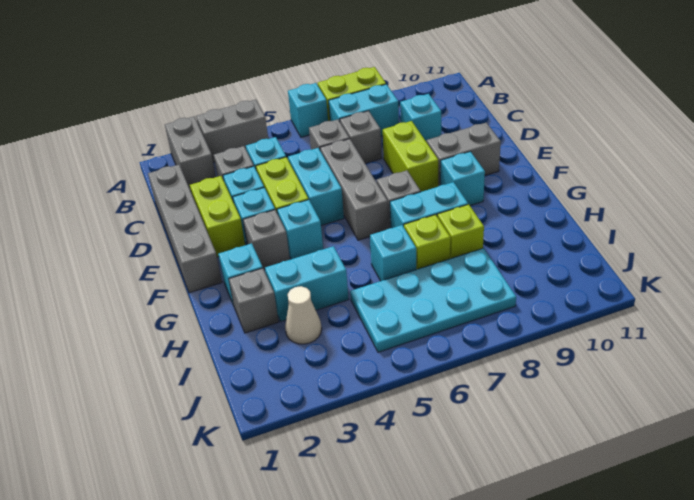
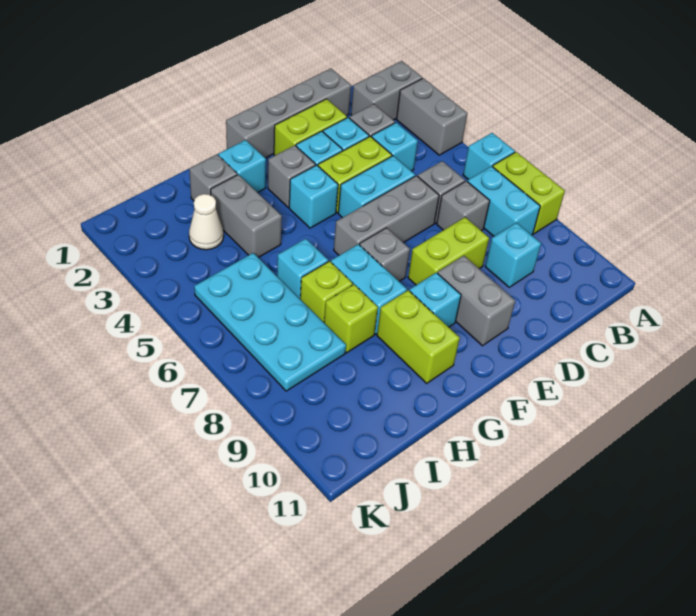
none -> lime 1x2 brick [377,290,460,383]
cyan 1x2 brick [265,246,349,321] -> grey 1x2 brick [211,175,282,258]

